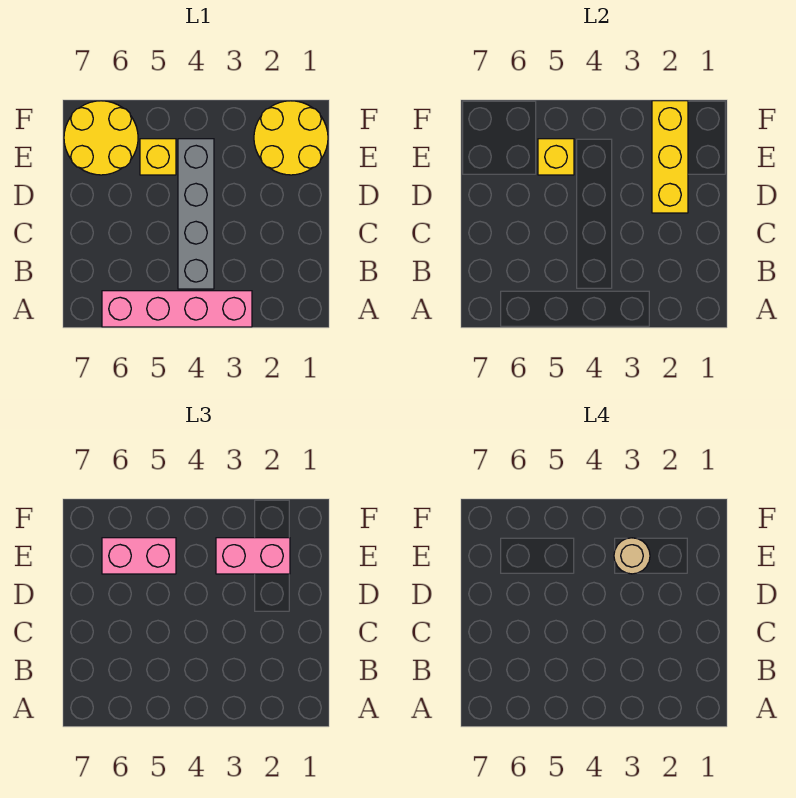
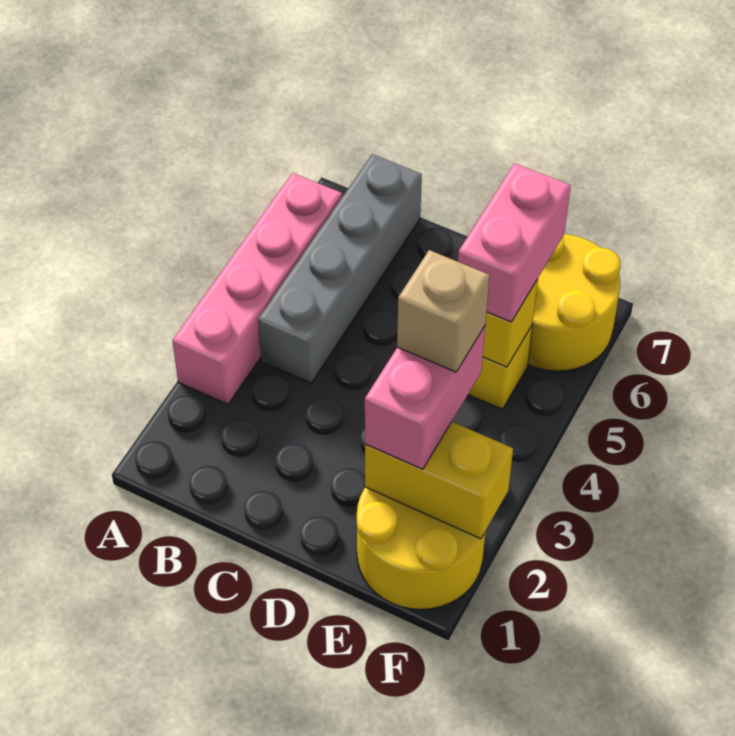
grey 1x4 brick [178,139,214,289] -> grey 1x4 brick turned to [258,154,422,383]
yellow 1x3 brick [652,101,688,213] -> yellow 1x2 brick [365,422,513,539]
tan 1x1 round brick [614,538,650,574] -> tan 1x1 brick [397,250,489,372]

